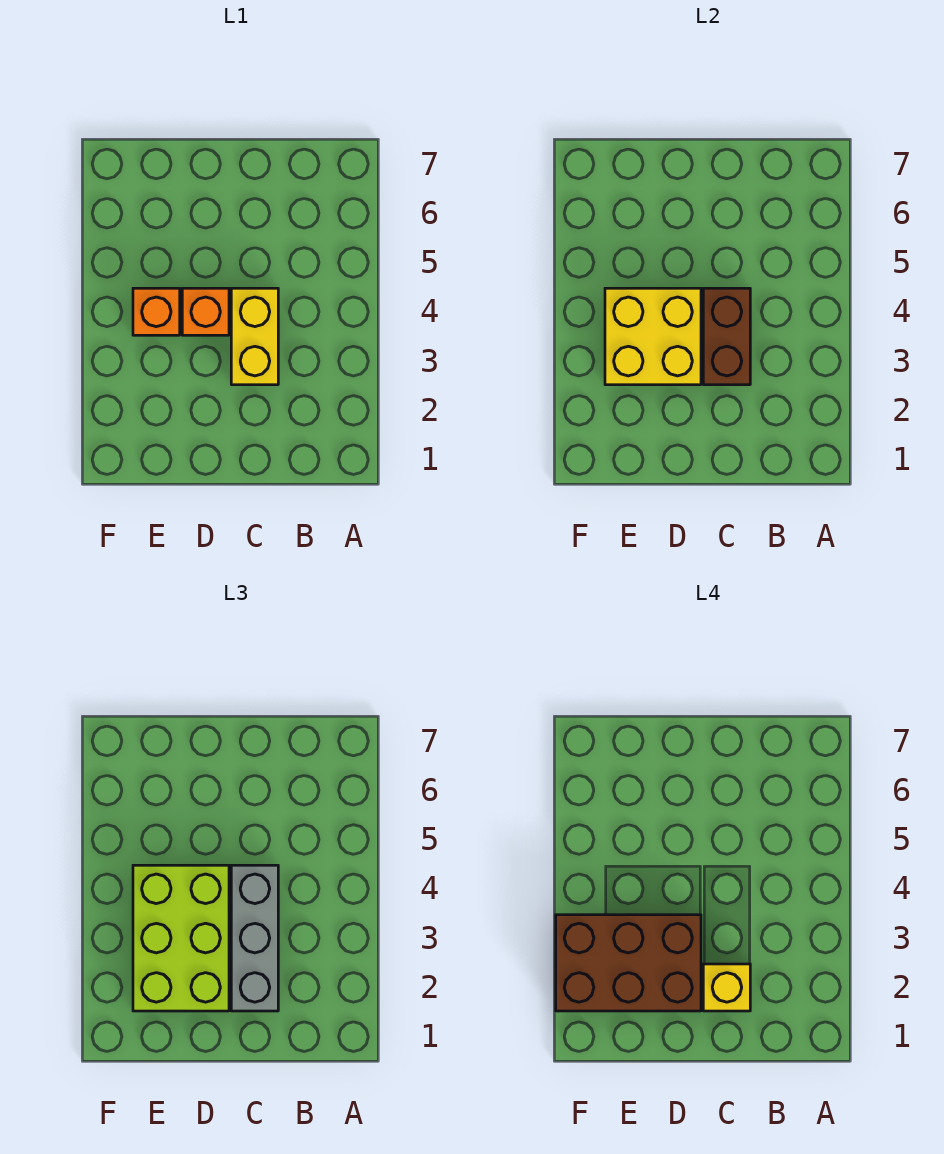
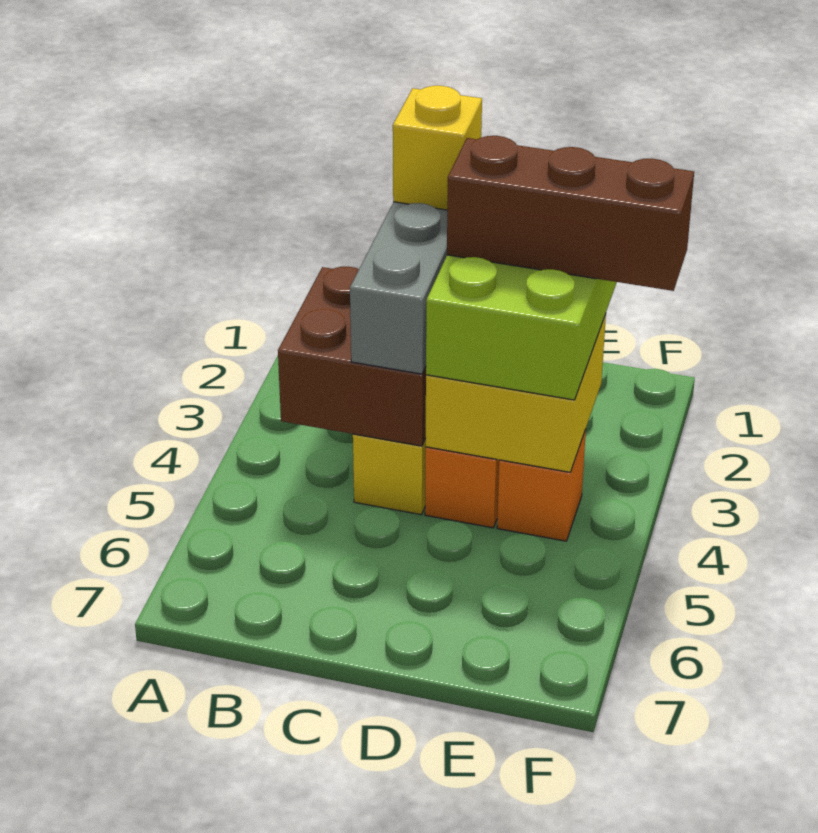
brown 1x2 brick [703,288,750,385] -> brown 2x2 brick [278,267,426,446]
brown 2x3 brick [556,915,701,1011] -> brown 1x3 brick [447,136,694,291]

